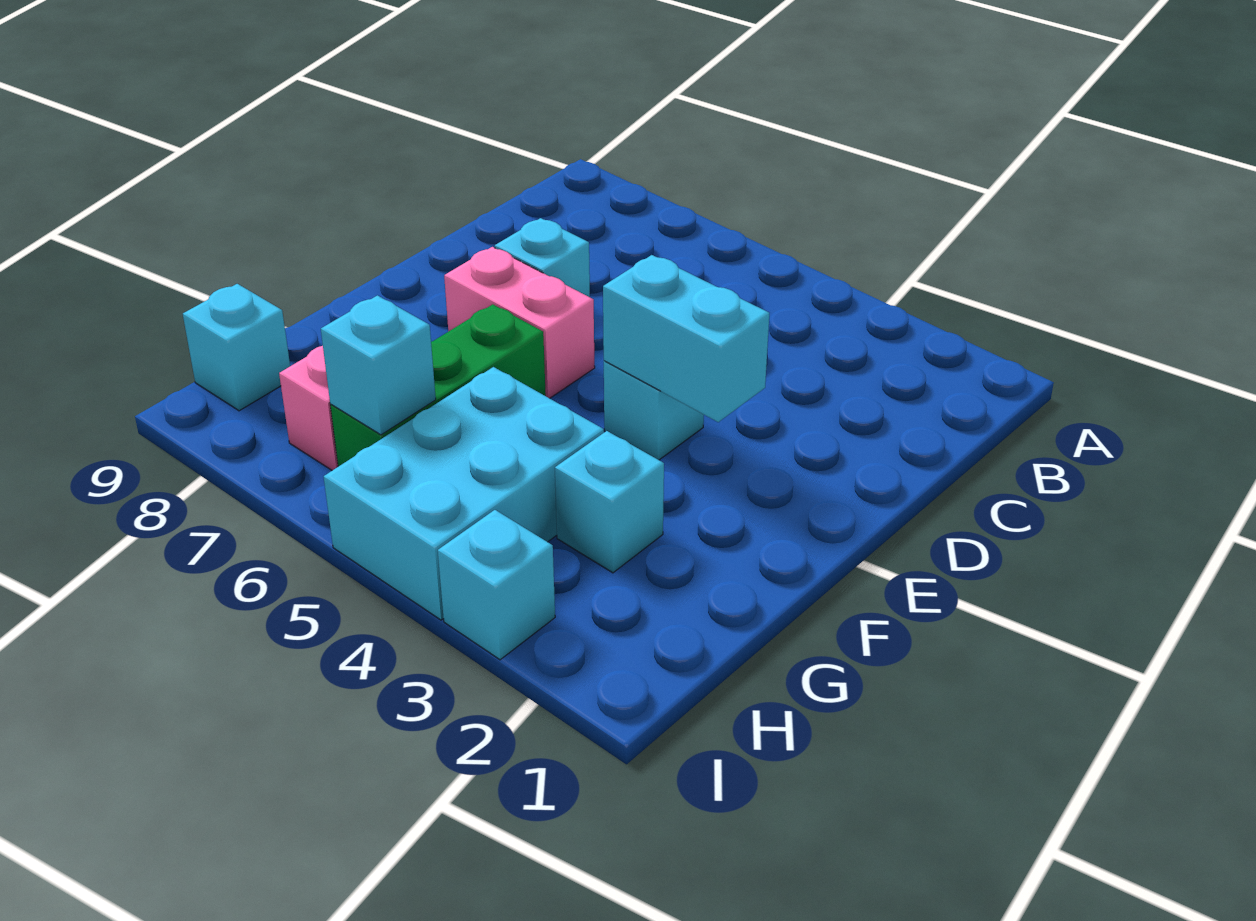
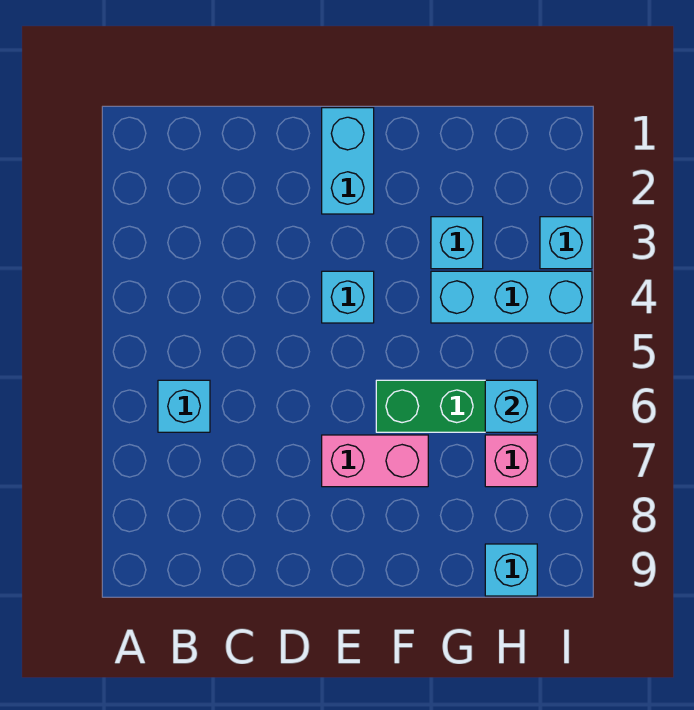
cyan 1x1 brick [495,218,590,297] -> cyan 1x1 brick moved to [158,380,210,432]
cyan 1x2 brick [603,255,769,422] -> cyan 1x2 brick moved to [322,108,374,214]
pink 1x2 brick [444,247,595,398] -> pink 1x2 brick turned to [322,435,428,487]
cyan 2x3 brick [324,367,604,620] -> cyan 1x3 brick [431,271,592,323]

